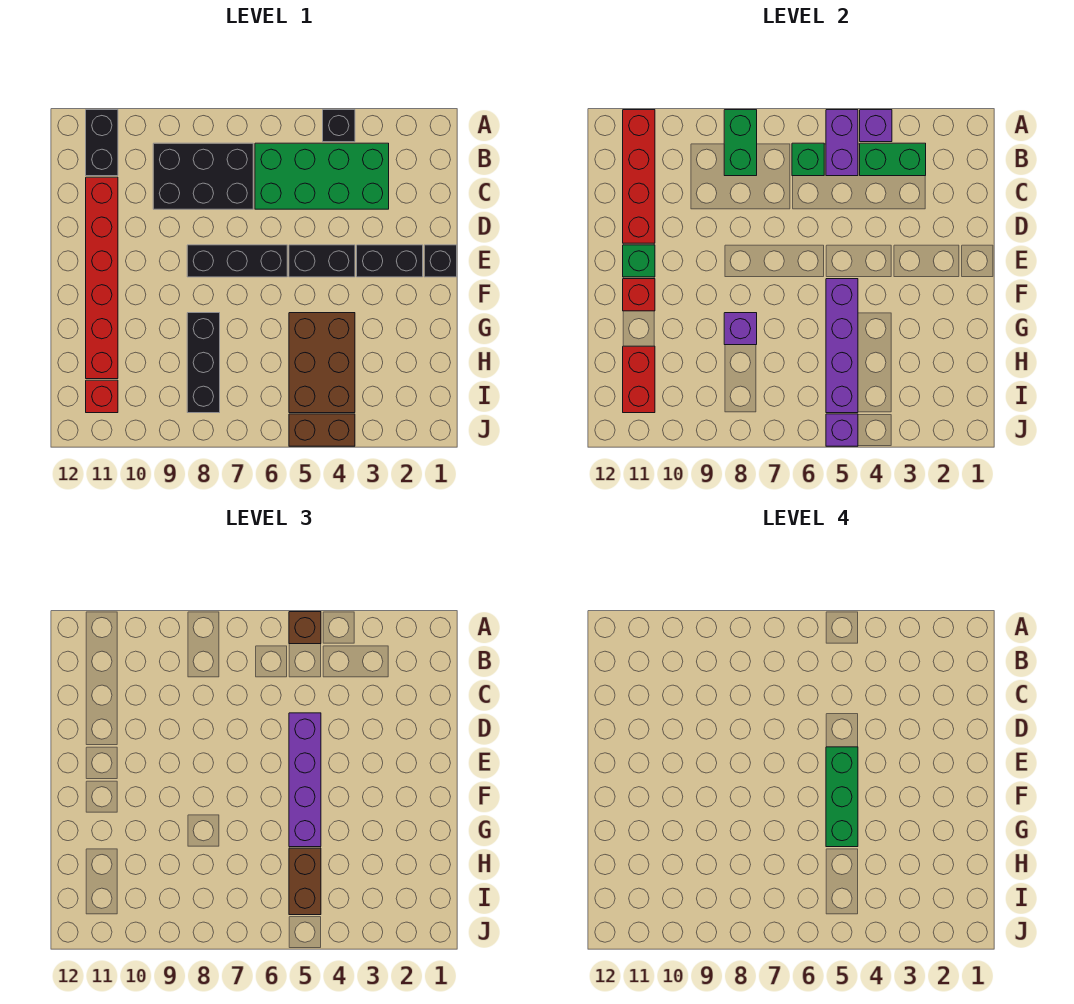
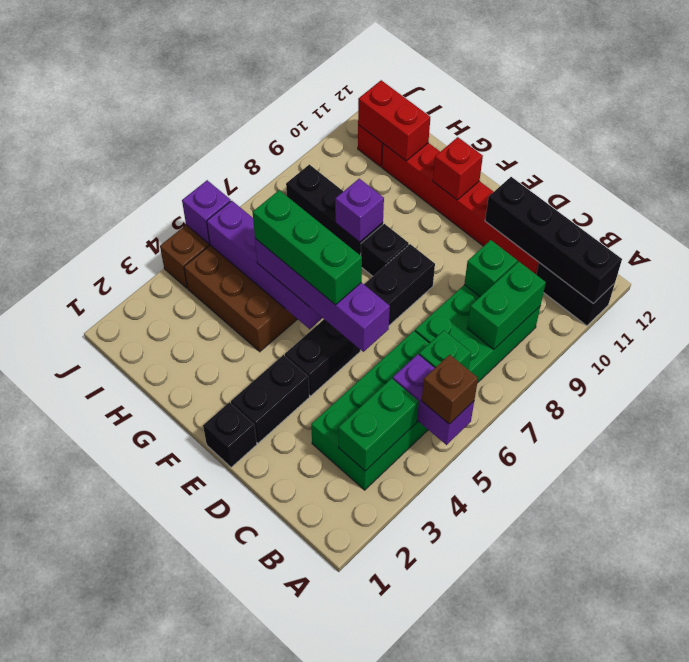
black 1x1 brick [323,110,355,142] -> black 1x1 brick moved to [361,224,409,276]
purple 1x1 brick [860,110,892,142] -> none
green 1x2 brick [724,110,757,176] -> green 1x2 brick turned to [467,262,546,350]
red 1x4 brick [623,110,655,243] -> black 1x4 brick [485,177,622,303]
black 2x3 brick [153,143,253,209] -> green 2x3 brick [415,285,540,383]
green 1x1 brick [623,245,655,277] -> green 1x1 brick moved to [464,240,517,297]
brown 1x2 brick [289,848,321,915] -> none

